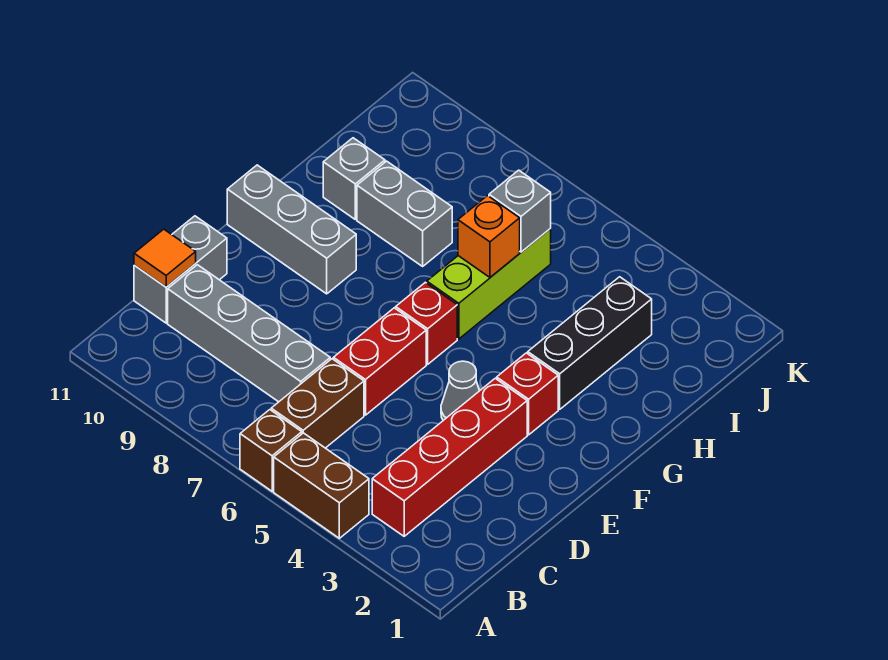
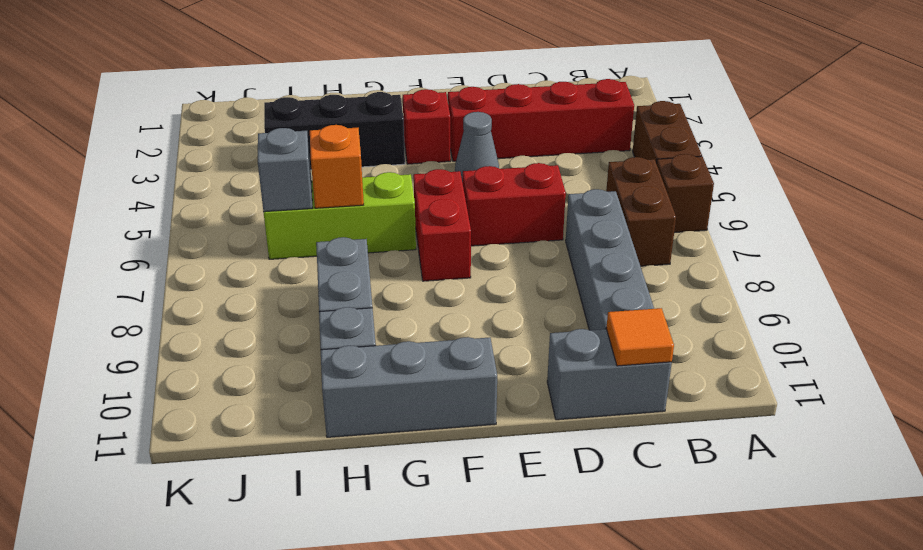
brown 1x2 brick [271,359,364,448] -> brown 1x2 brick turned to [606,157,676,266]
red 1x1 brick [396,282,457,364] -> red 1x2 brick [413,169,471,281]
grey 1x3 brick [227,165,356,294] -> grey 1x3 brick turned to [321,337,497,437]

